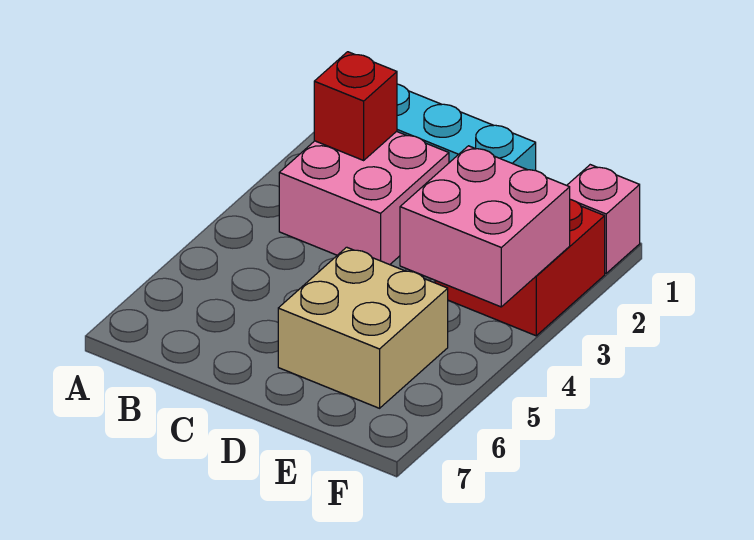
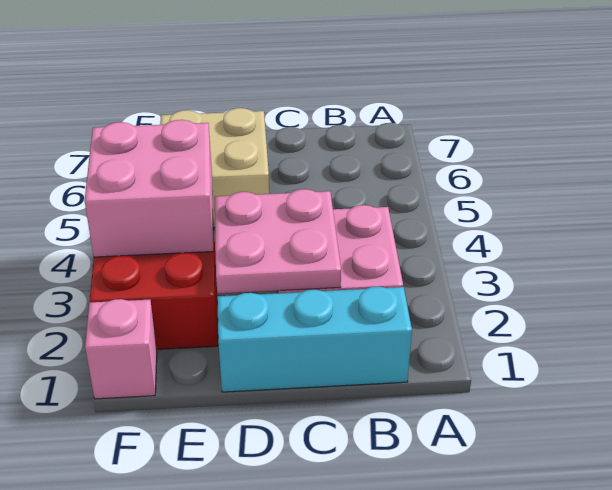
red 1x1 brick [314,52,397,160] -> none
none -> pink 2x2 plate [215,189,341,293]

